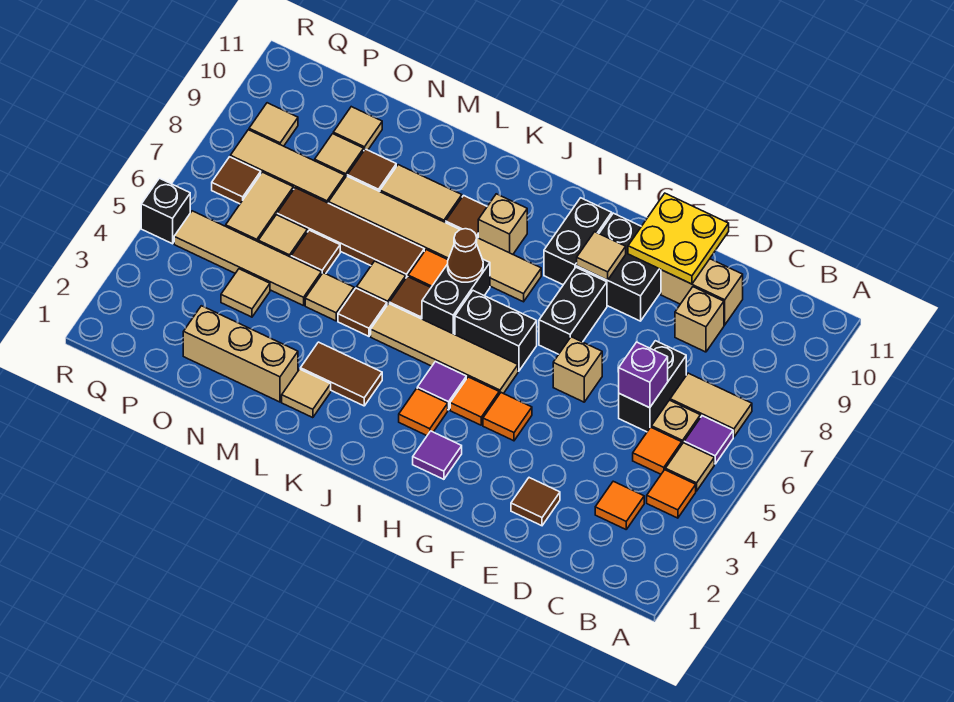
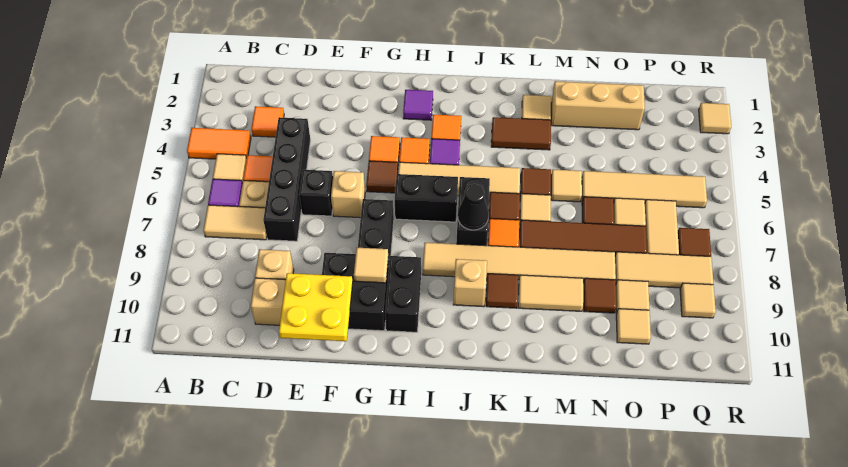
orange 1x1 tile [647,470,696,518] -> orange 1x2 tile [187,128,251,159]
black 1x2 brick [619,341,686,432] -> black 1x4 brick [263,117,310,241]
purple 1x1 brick [619,342,668,408] -> none
brown 1x1 tile [511,478,560,526] -> brown 1x1 tile moved to [366,161,398,193]
brown 1x1 cone [448,229,483,282] -> black 1x1 cone [458,184,489,230]
tan 1x1 tile [221,269,270,317] -> tan 1x1 tile moved to [699,103,731,134]
black 1x1 brick [141,178,190,244] -> black 1x1 brick moved to [299,170,333,216]

